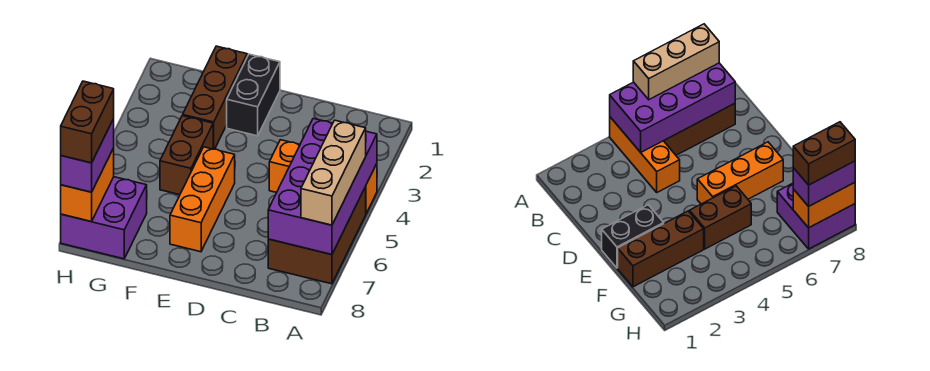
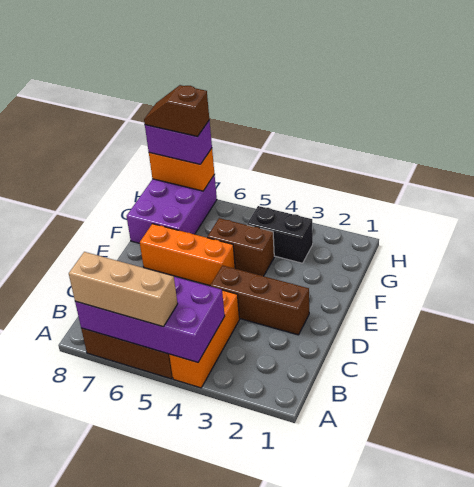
black 1x2 brick [227,54,280,136] -> black 1x2 brick moved to [247,206,313,263]
brown 1x3 brick [183,46,247,149] -> brown 1x3 brick moved to [210,265,309,335]
purple 2x2 brick [61,177,147,259] -> purple 2x3 brick [127,175,217,243]
brown 1x2 brick [61,81,114,163] -> brown 1x2 slope [144,85,209,137]

